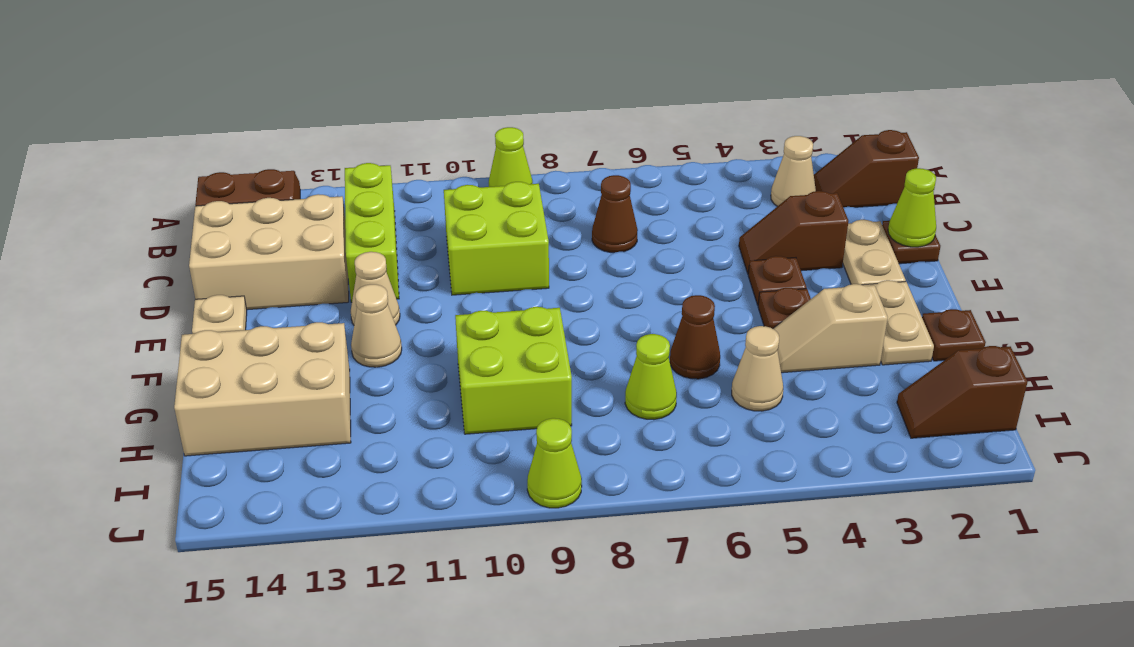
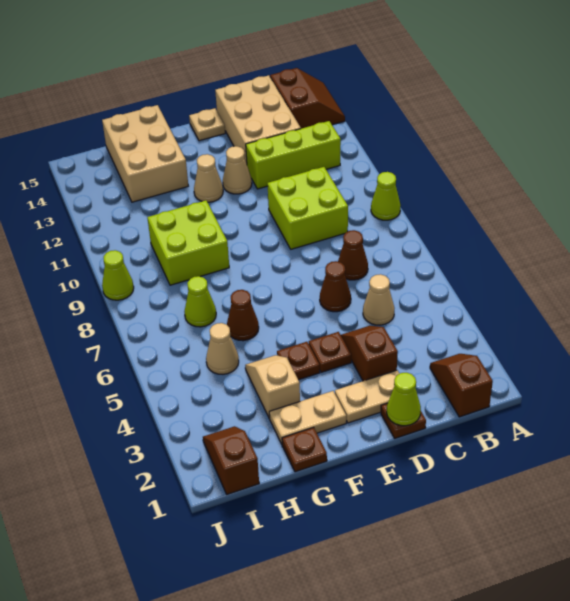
tan 1x1 cone [771,136,816,206] -> tan 1x1 cone moved to [363,274,394,325]
none -> brown 1x1 cone [320,261,351,312]

